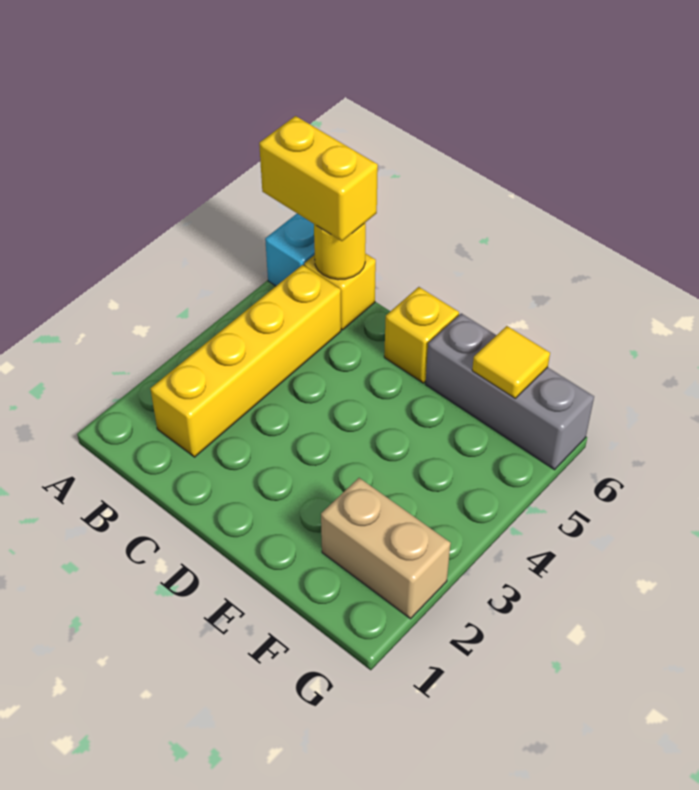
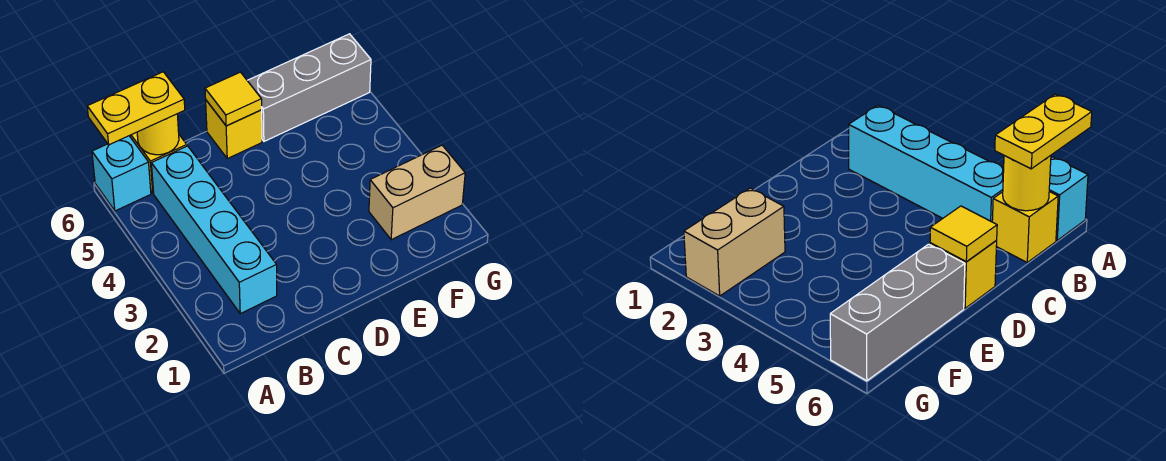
yellow 1x2 brick [259,116,378,241] -> yellow 1x2 plate [87,72,185,145]
yellow 1x4 brick [150,265,341,457] -> cyan 1x4 brick [151,146,277,314]
yellow 1x1 tile [472,326,550,398] -> yellow 1x1 tile moved to [205,72,262,126]

